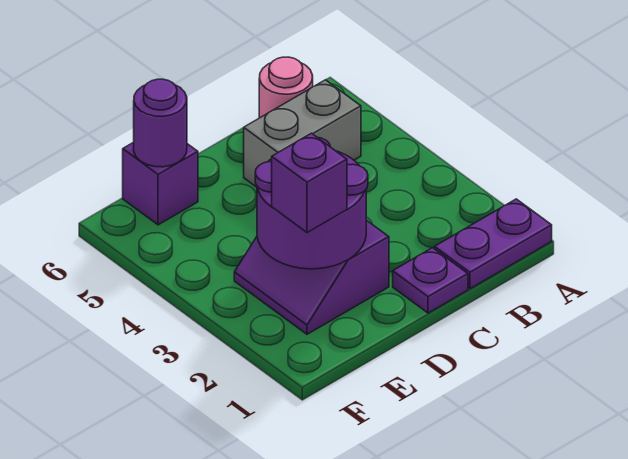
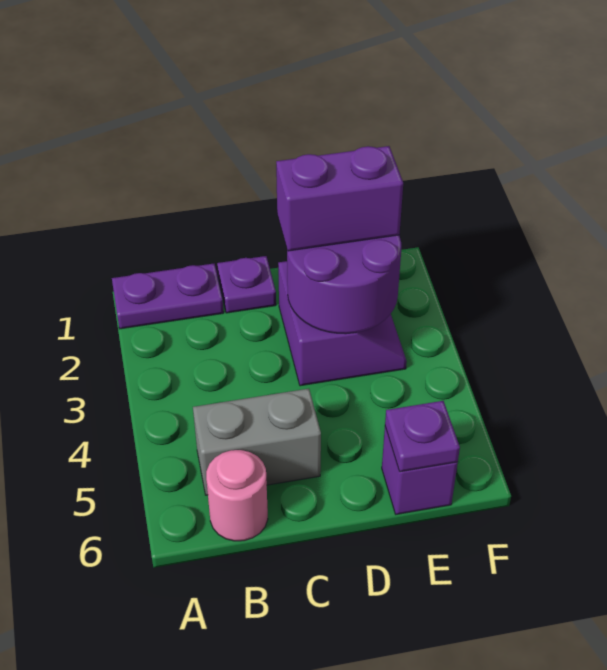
purple 1x1 brick [272,133,347,233] -> purple 1x2 brick [276,146,403,251]
purple 1x1 round brick [134,79,187,167] -> purple 1x1 plate [385,401,460,472]

